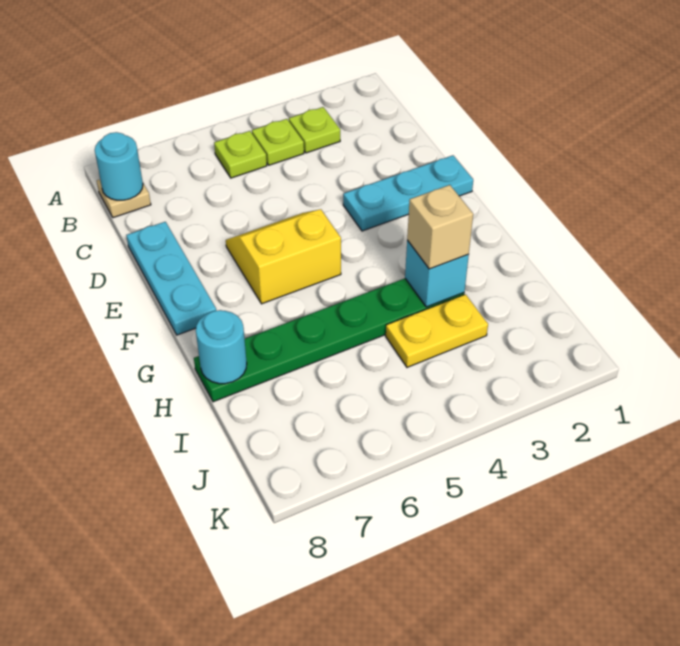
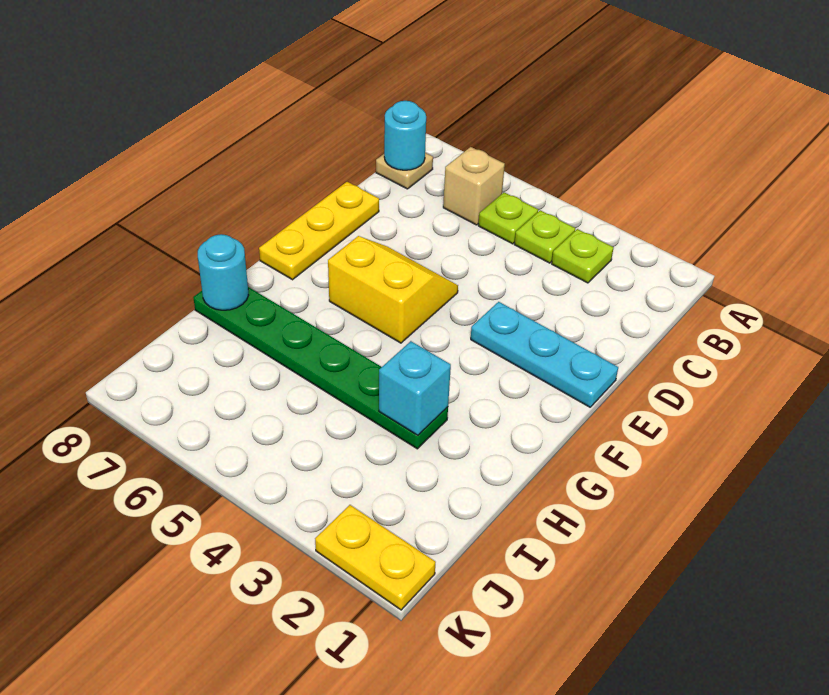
cyan 1x3 plate [126,222,216,335] -> yellow 1x3 plate [259,182,379,280]
tan 1x1 brick [407,185,473,269] -> tan 1x1 brick moved to [443,147,505,225]
yellow 1x2 plate [386,294,488,367] -> yellow 1x2 plate moved to [315,505,436,610]

